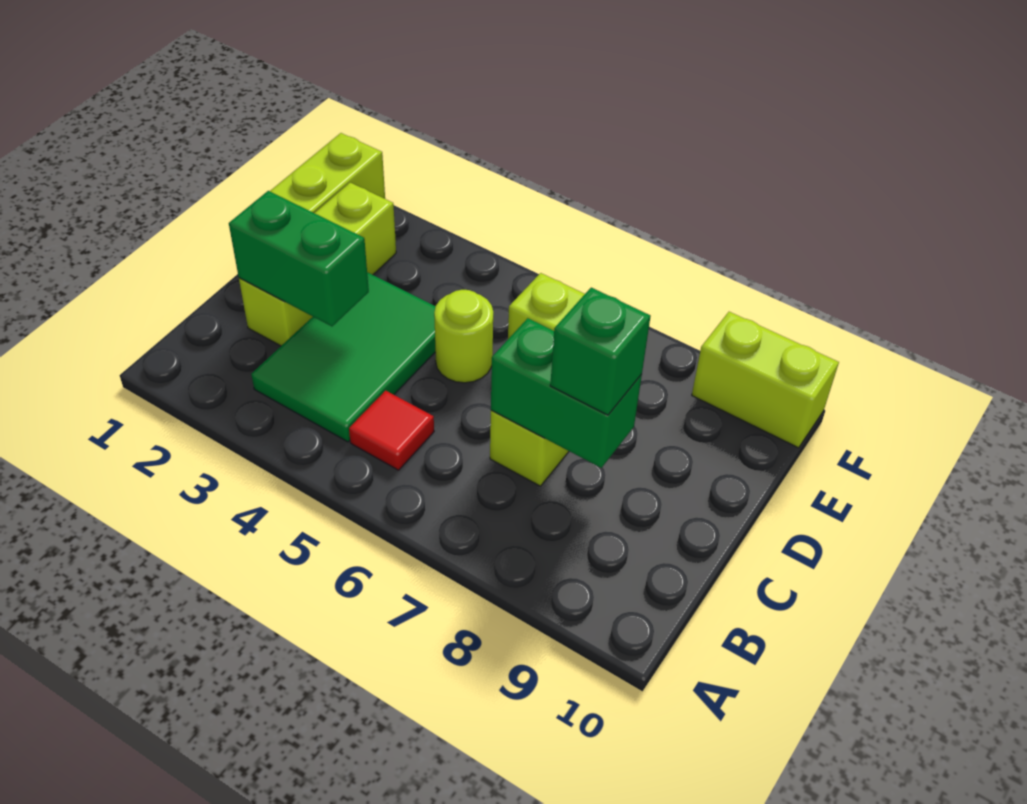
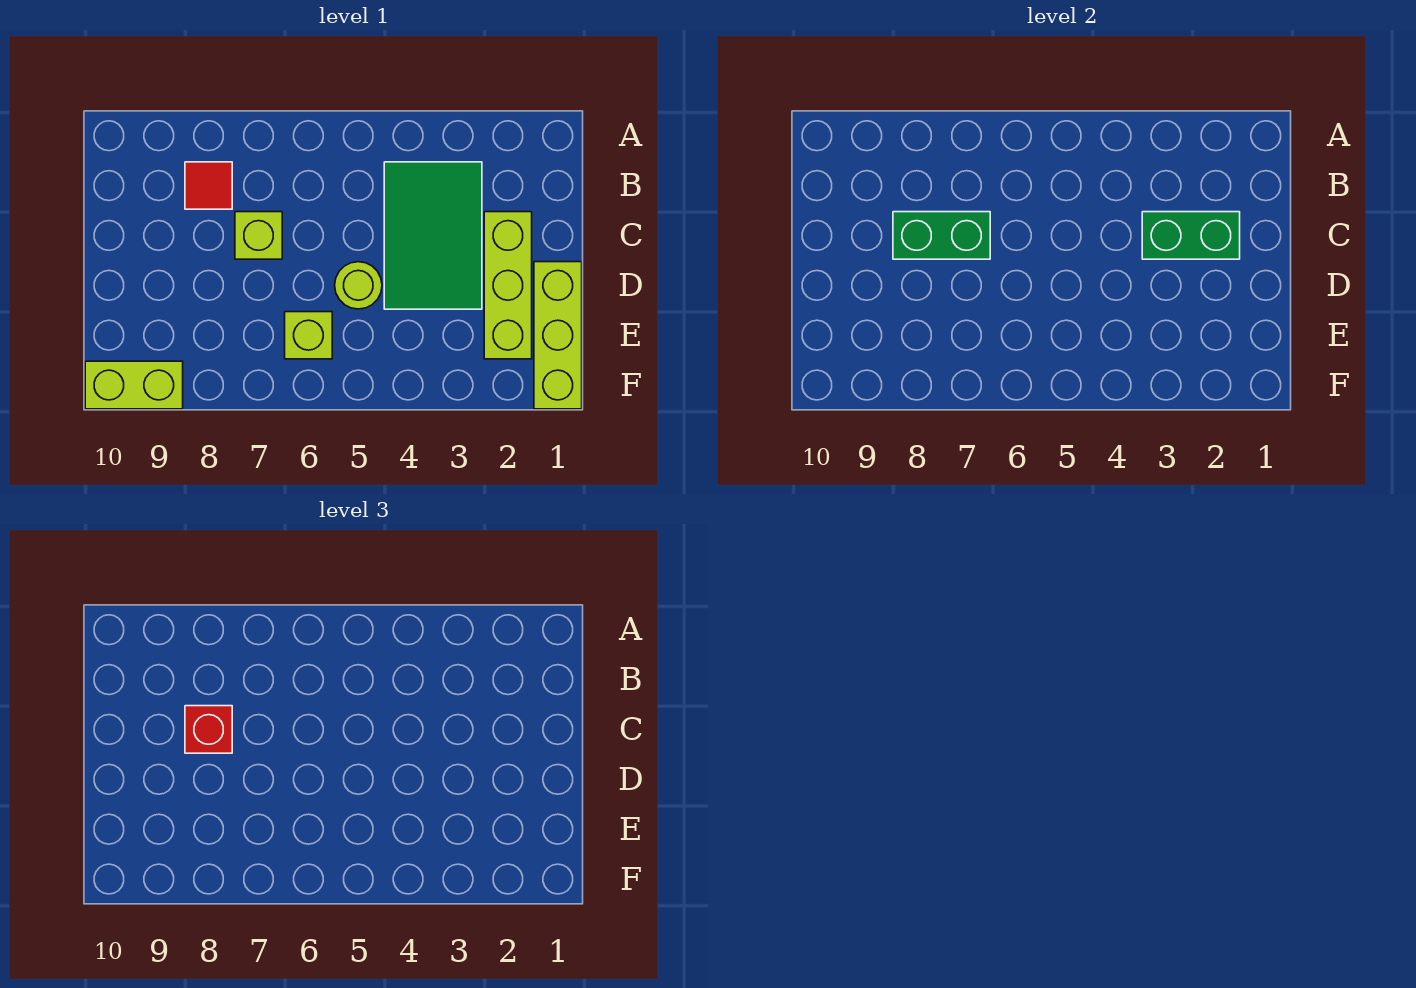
red 1x1 tile [349,391,434,470] -> red 1x1 tile moved to [185,162,232,209]
green 1x1 brick [550,288,651,415] -> red 1x1 brick [185,706,232,753]

